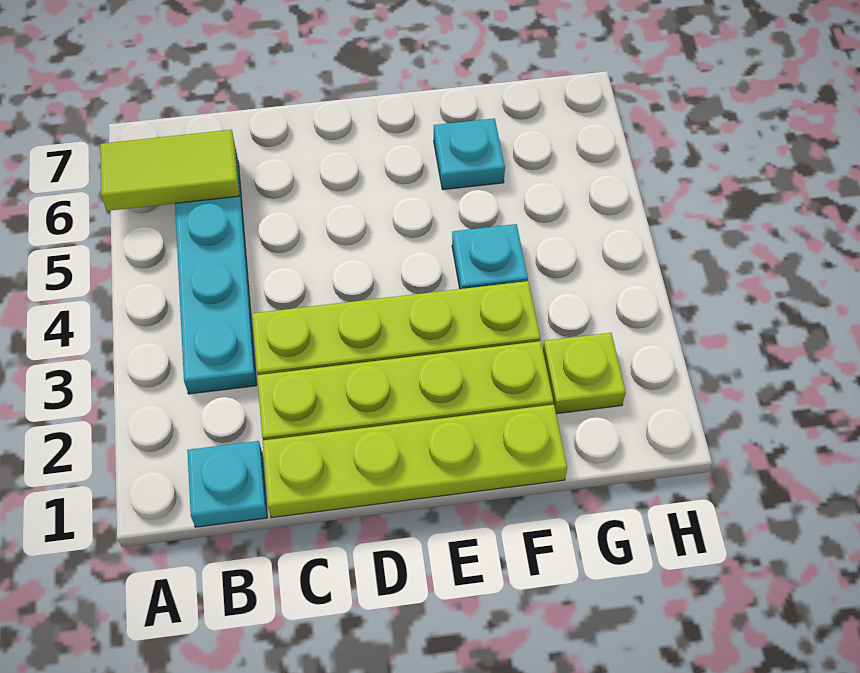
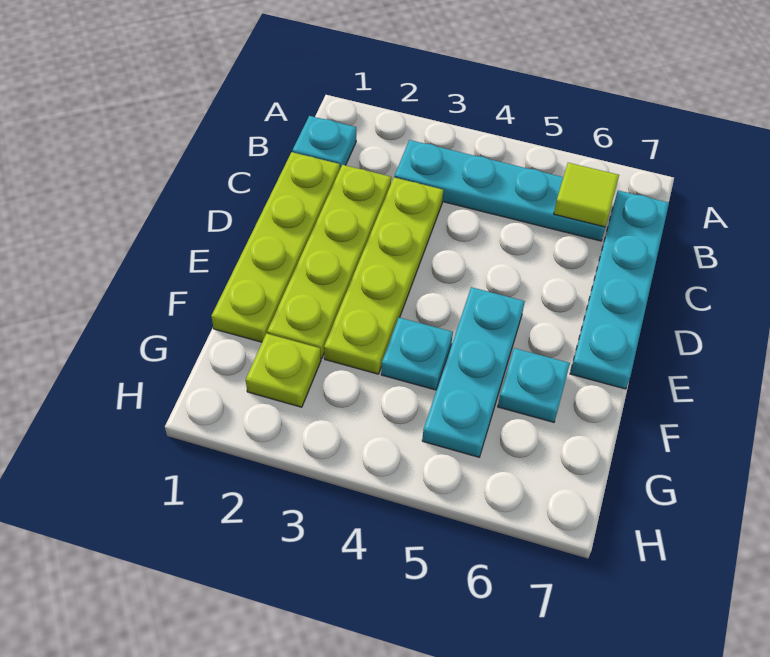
lime 1x2 tile [100,130,239,211] -> lime 1x1 tile [554,163,619,227]
none -> cyan 1x4 plate [570,190,669,389]
none -> cyan 1x3 plate [422,287,525,457]

